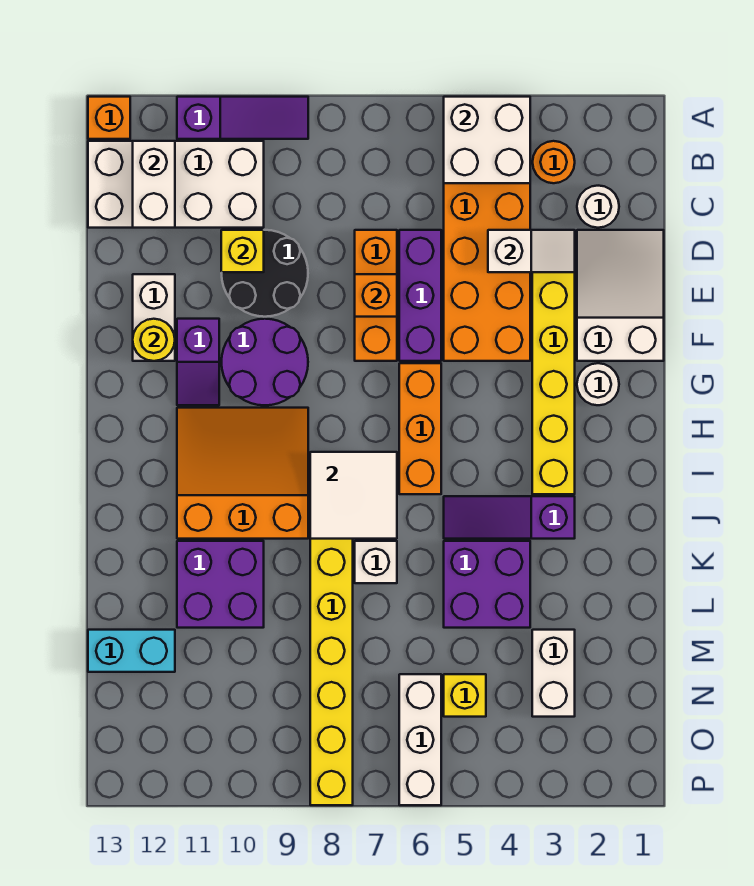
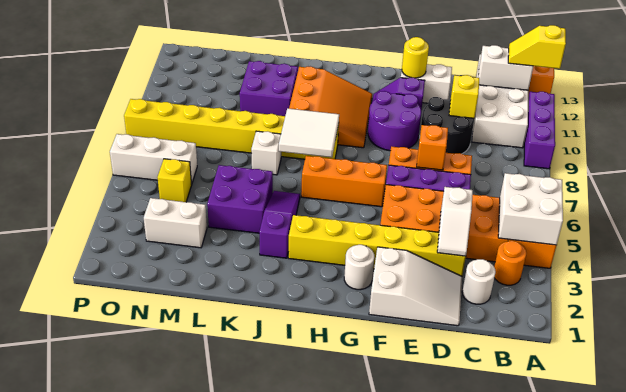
purple 1x3 slope [177,97,308,139] -> purple 1x3 brick [524,92,555,169]
none -> yellow 1x2 slope [508,25,566,69]
cyan 1x2 brick [88,630,175,672] -> none

